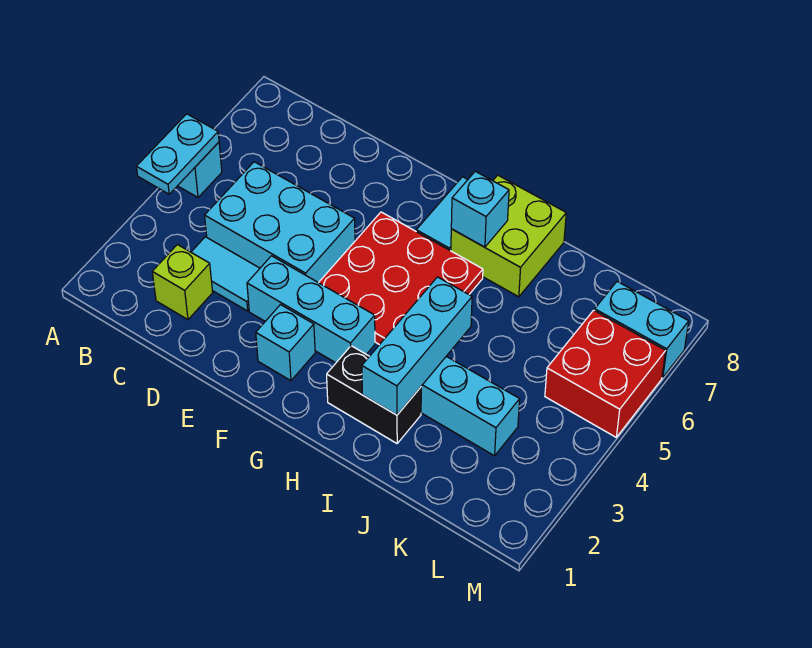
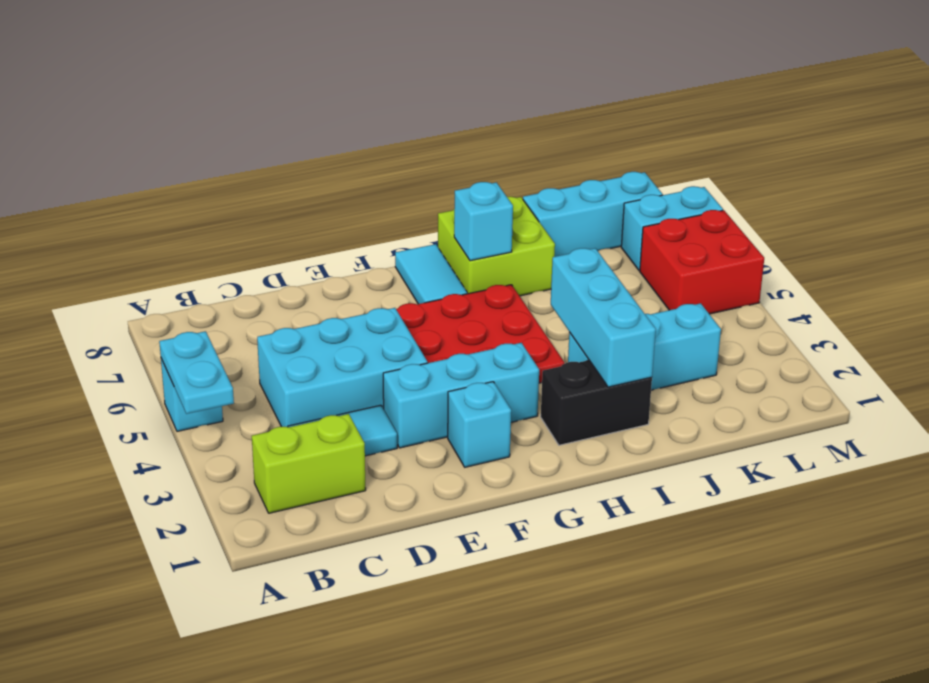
lime 1x1 brick [152,245,213,320] -> lime 1x2 brick [252,414,366,513]
none -> cyan 1x3 brick [523,172,663,257]

